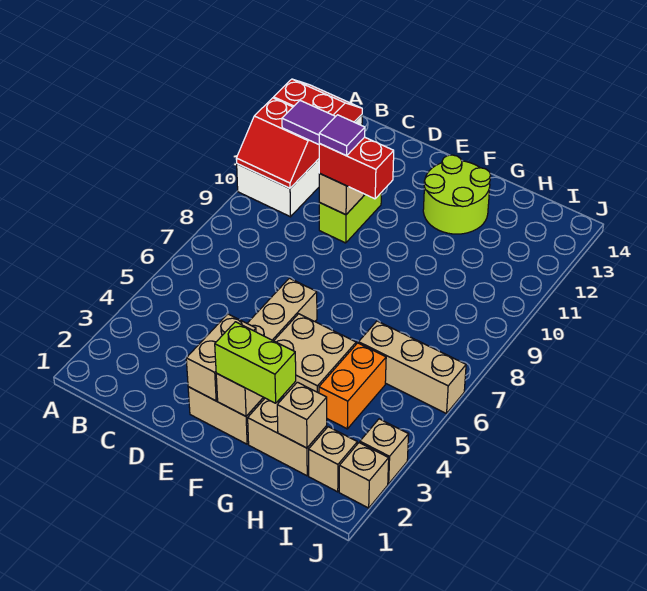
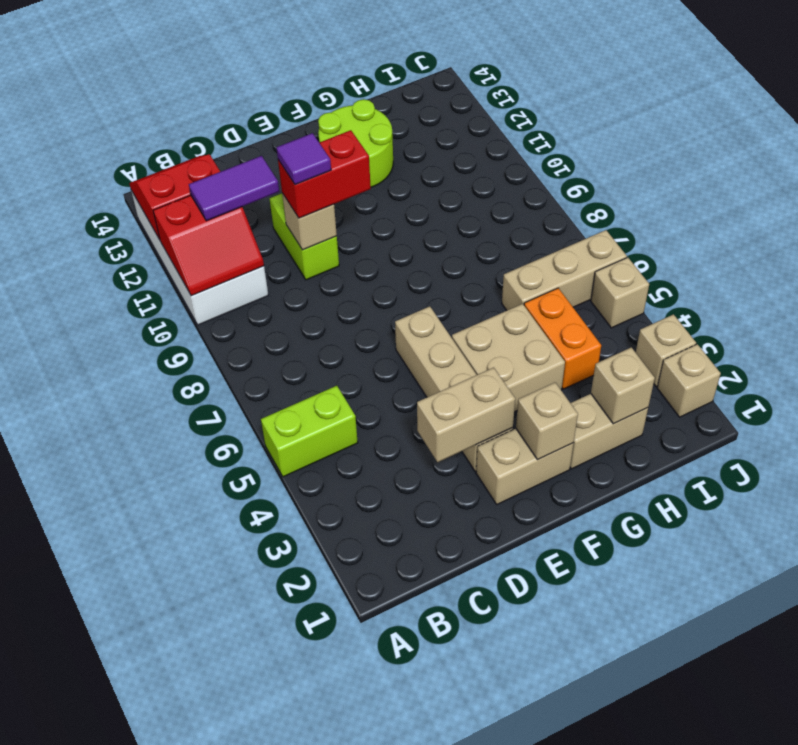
tan 1x2 brick [186,314,256,401] -> tan 1x2 brick turned to [417,367,515,462]
lime 1x2 brick [215,322,296,403] -> lime 1x2 brick moved to [261,386,358,477]
tan 1x1 brick [309,427,357,492] -> tan 1x1 brick moved to [591,257,649,328]

